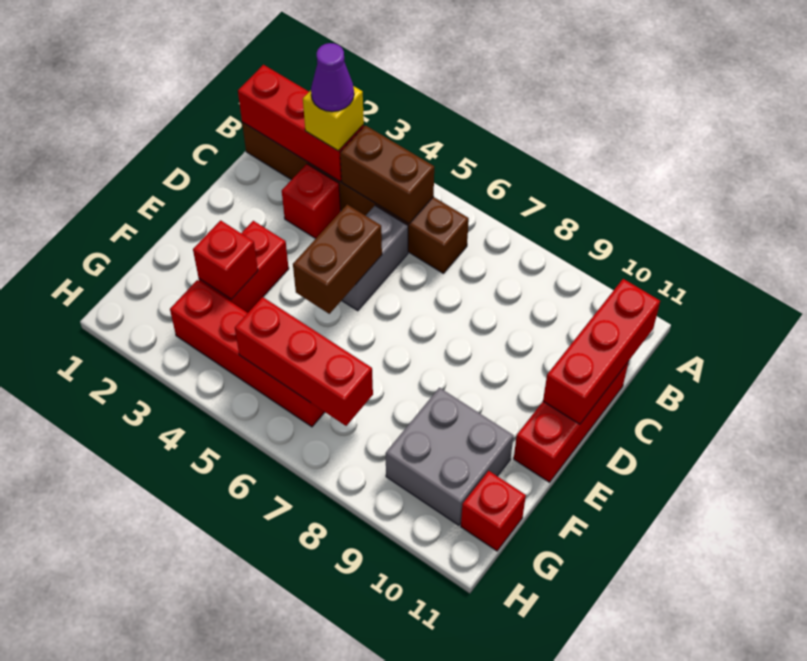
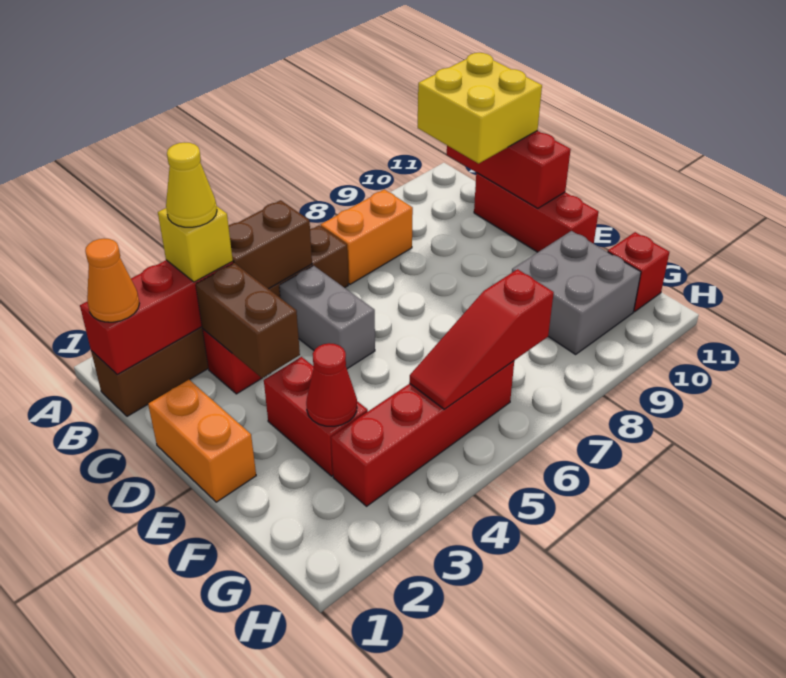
none -> orange 1x1 cone [85,239,139,322]
purple 1x1 cone [311,43,354,112] -> yellow 1x1 cone [166,143,217,227]
none -> orange 1x2 brick [321,189,413,284]
none -> yellow 2x2 brick [418,53,542,163]
none -> orange 1x2 brick [148,380,256,502]
brown 1x2 brick [293,205,382,314] -> brown 1x2 brick moved to [196,263,300,378]
red 1x1 brick [193,220,258,299] -> red 1x1 cone [306,343,357,426]
red 1x3 brick [235,297,373,426] -> red 1x3 slope [409,269,554,409]

